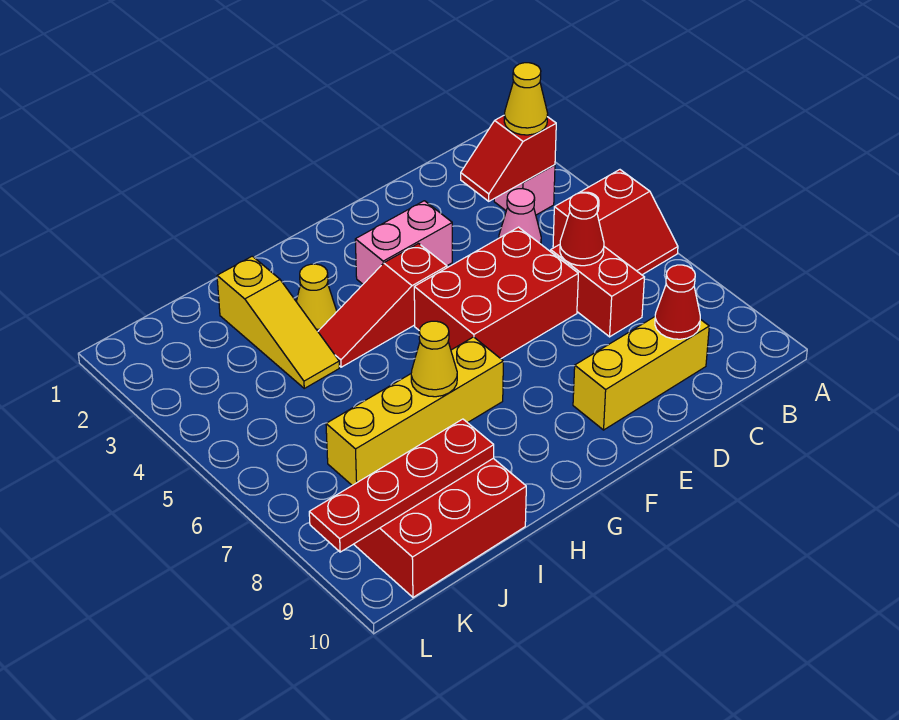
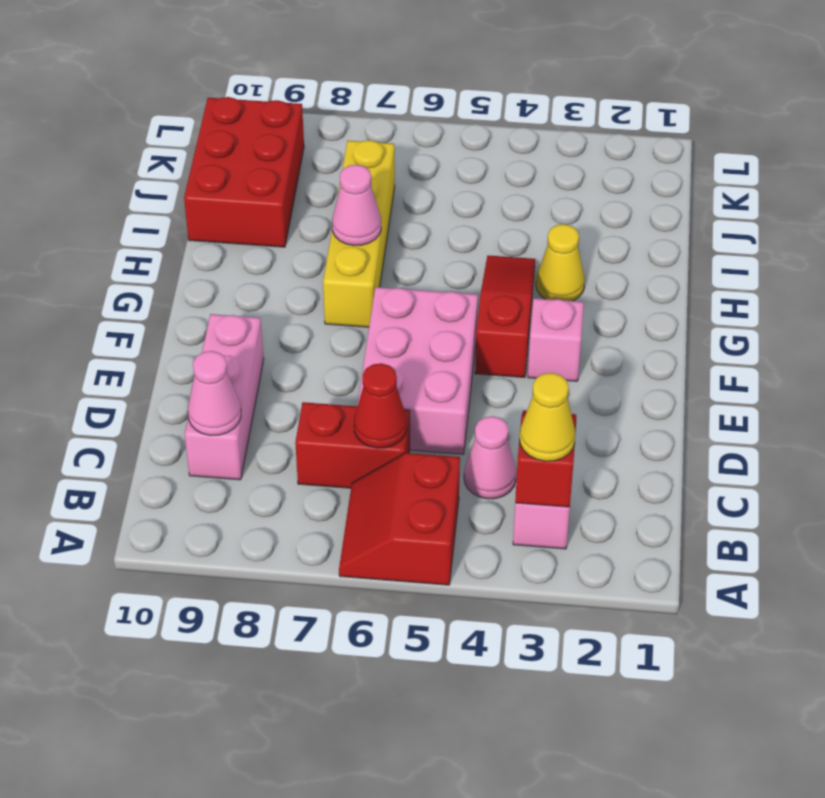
yellow 1x3 brick [573,317,709,430] -> pink 1x3 brick [185,314,264,480]
red 1x1 cone [655,265,700,339] -> pink 1x1 cone [188,351,241,435]
red 2x3 brick [414,227,578,359] -> pink 2x3 brick [357,287,478,454]
pink 1x2 brick [355,201,452,284] -> pink 1x1 brick [528,298,584,381]
yellow 1x1 cone [411,321,457,397] -> pink 1x1 cone [332,165,381,246]
yellow 1x3 slope [217,256,339,388] -> none
red 1x4 plate [309,419,494,552] -> none

